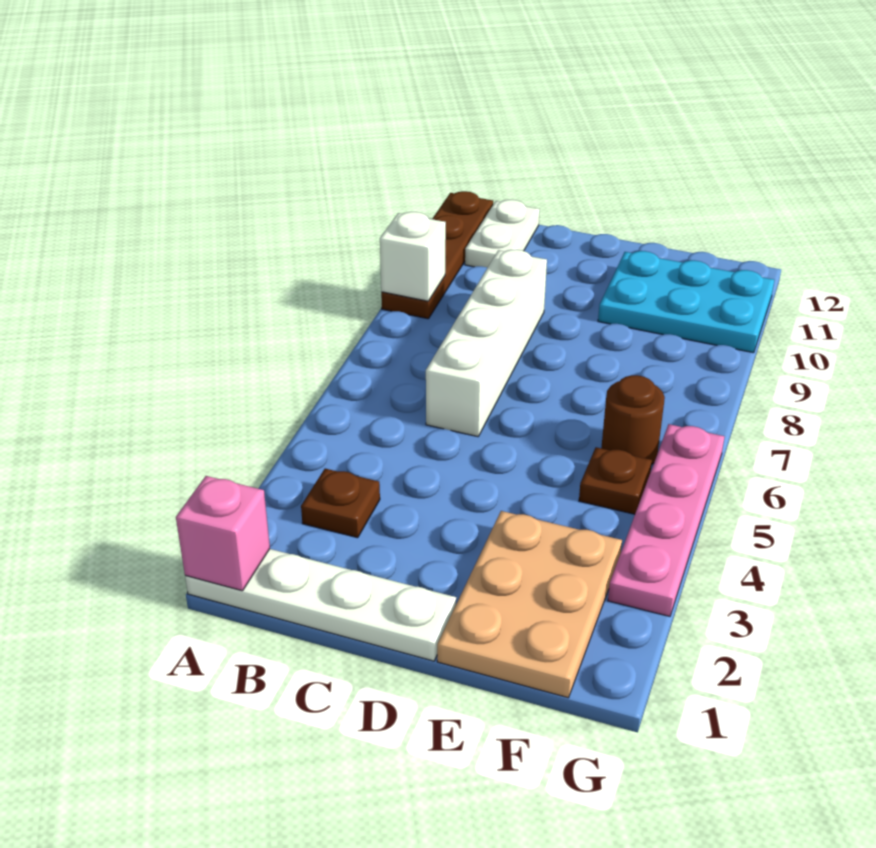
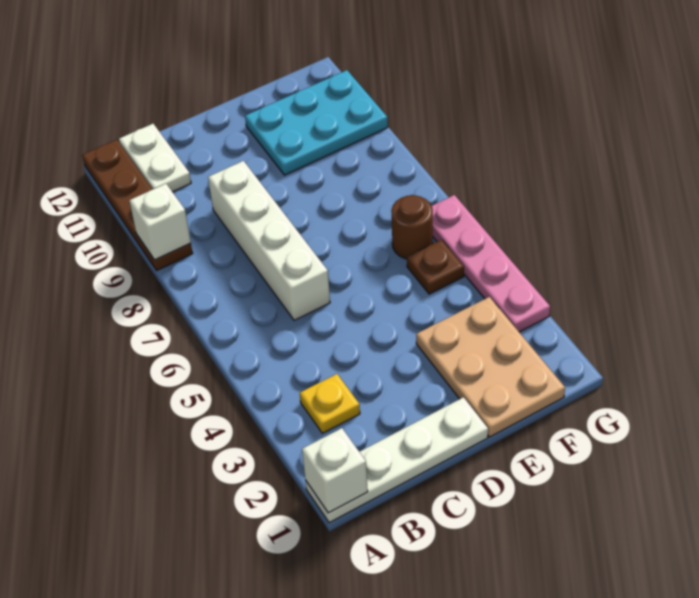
pink 1x1 brick [176,476,270,591] -> white 1x1 brick [302,428,368,513]
brown 1x1 plate [301,469,380,538] -> yellow 1x1 plate [300,374,360,433]

